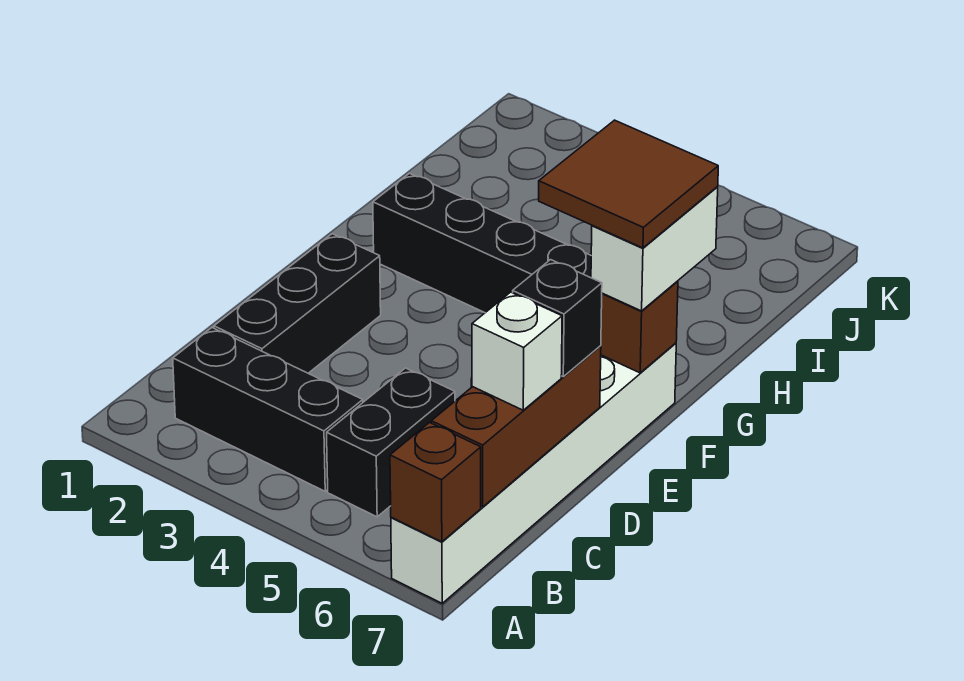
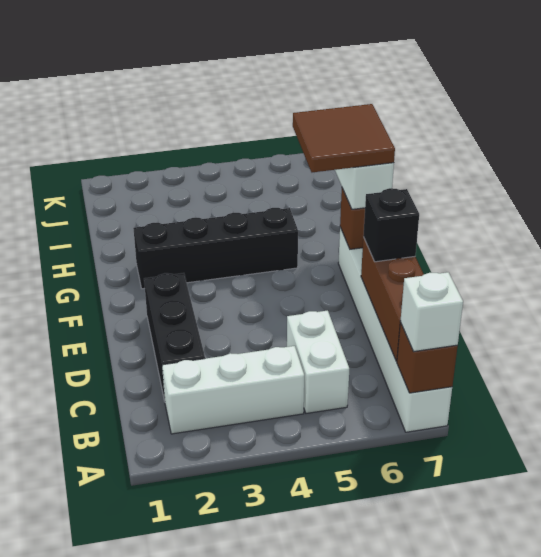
black 1x3 brick [173,328,363,491] -> white 1x3 brick [162,346,304,434]
black 1x2 brick [327,368,455,517] -> white 1x2 brick [287,311,349,413]
white 1x1 brick [472,292,562,410] -> white 1x1 brick moved to [400,272,463,352]

